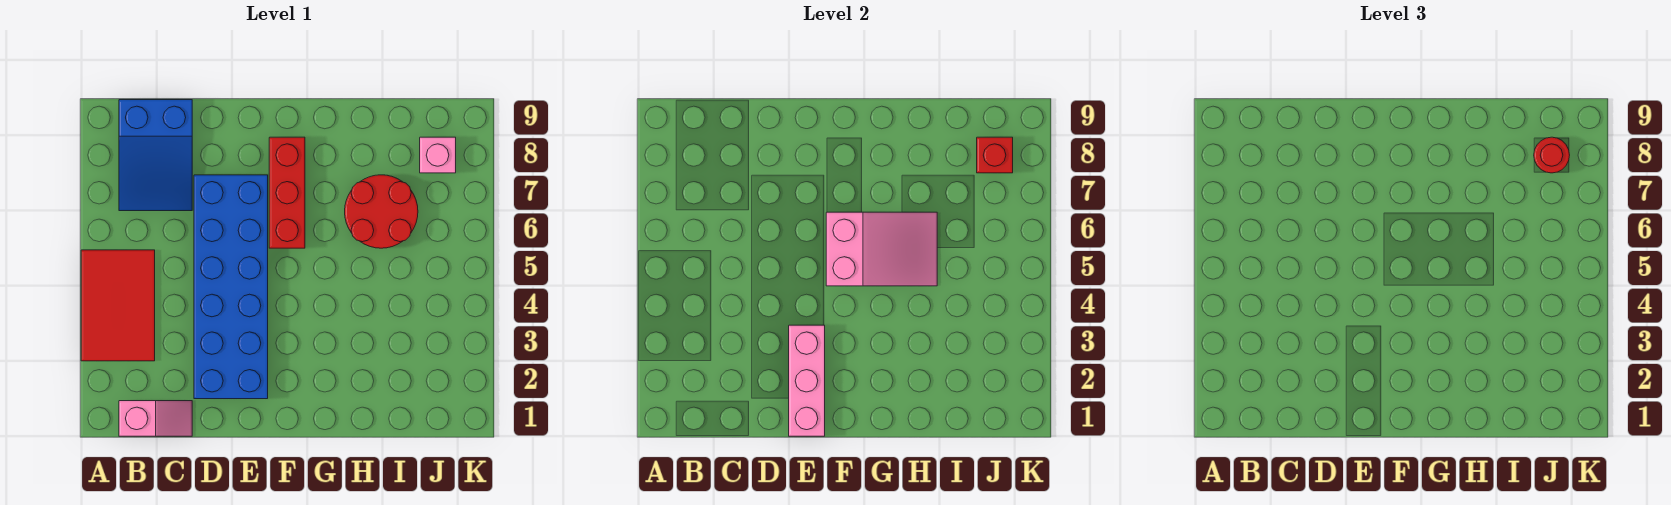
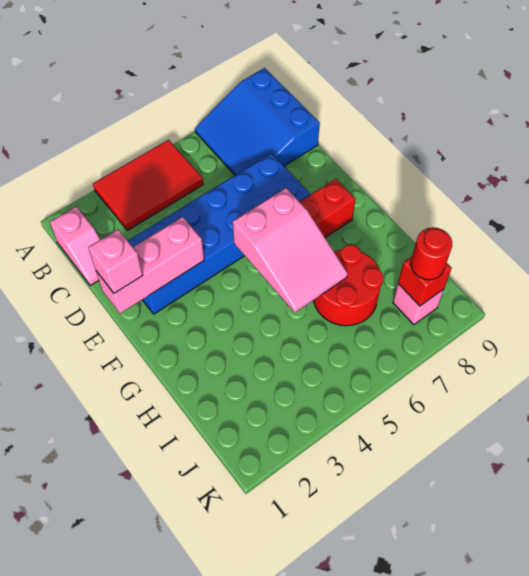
blue 2x3 slope [119,100,192,211] -> blue 3x3 slope [195,68,320,175]
none -> pink 1x1 brick [88,230,143,293]

